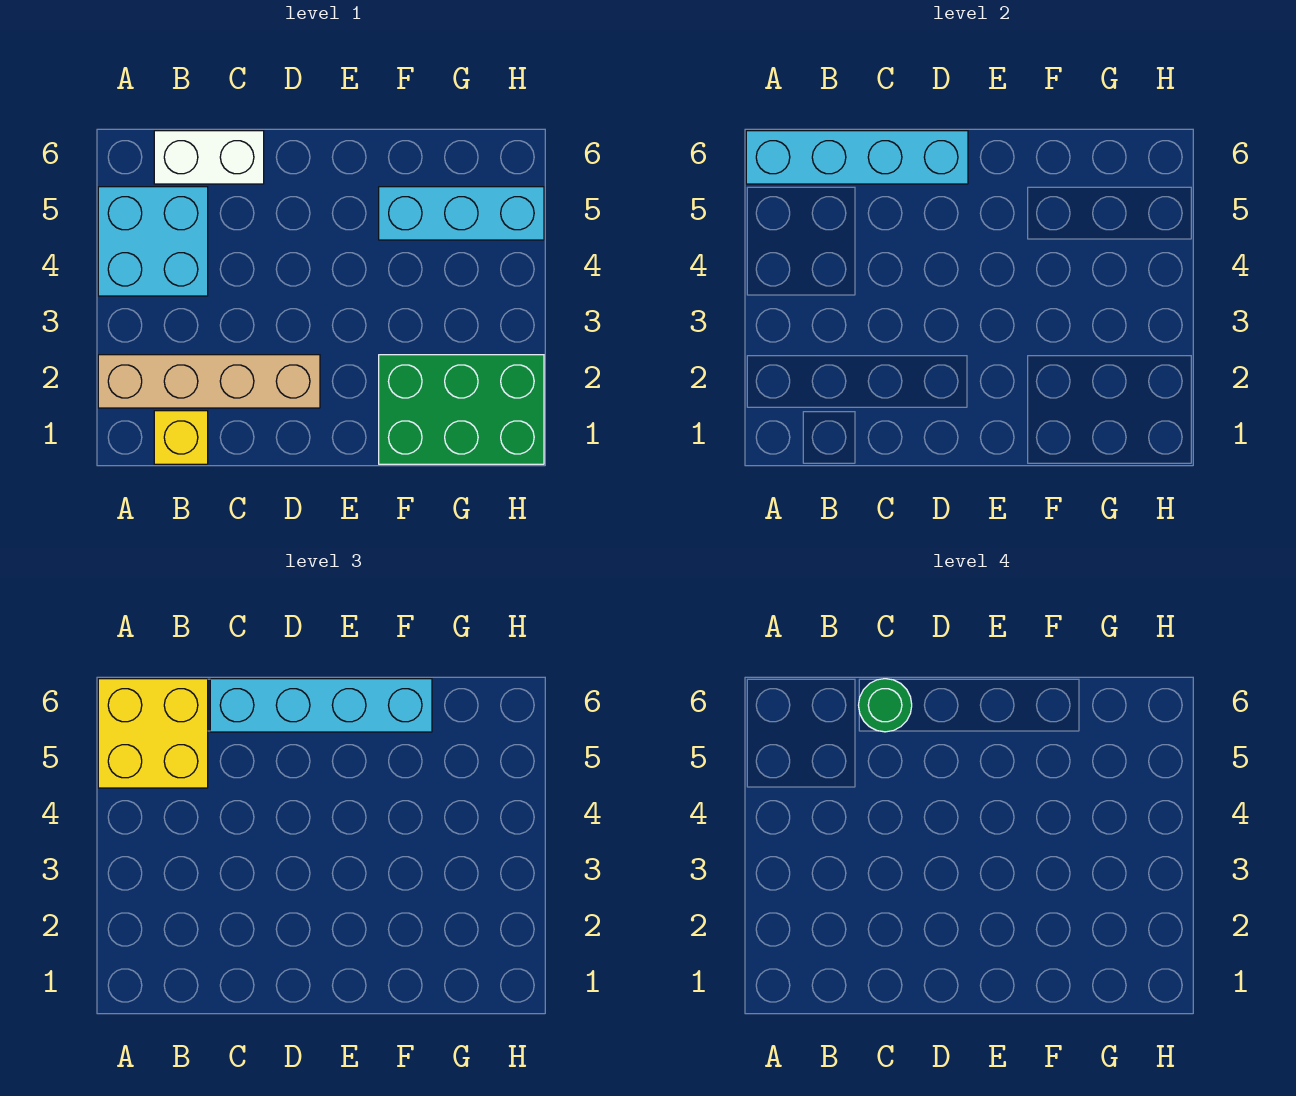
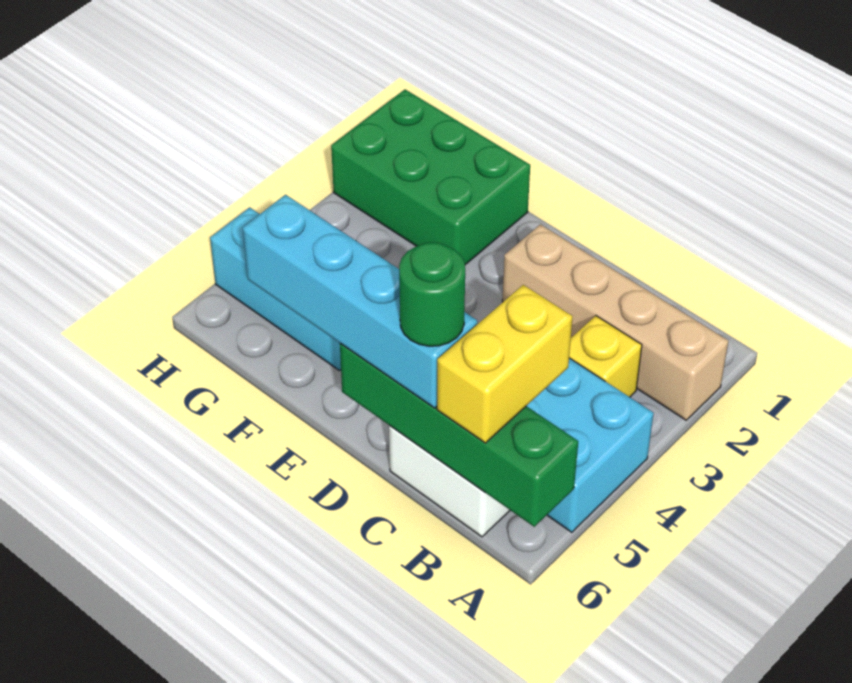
yellow 2x2 brick [98,679,208,788] -> yellow 1x2 brick [437,285,573,443]
cyan 1x4 brick [746,131,968,184] -> green 1x4 brick [340,343,578,527]
yellow 1x1 brick [154,411,208,464] -> yellow 1x1 brick moved to [569,316,642,397]

